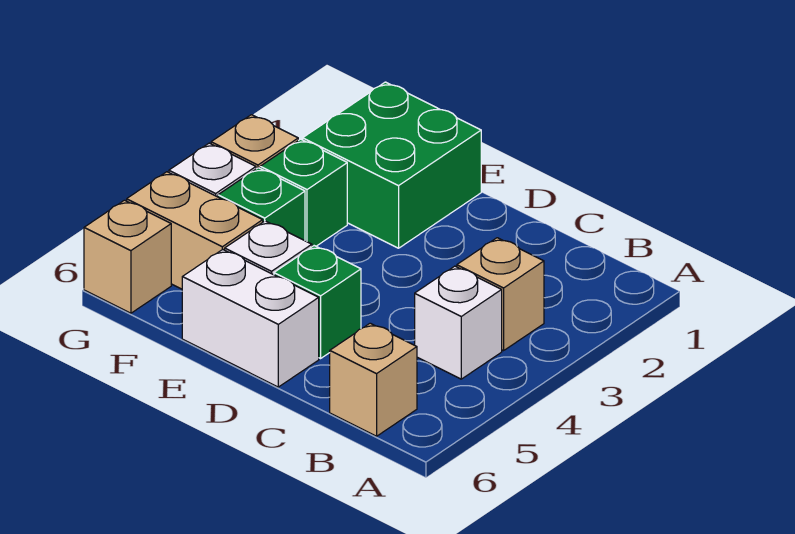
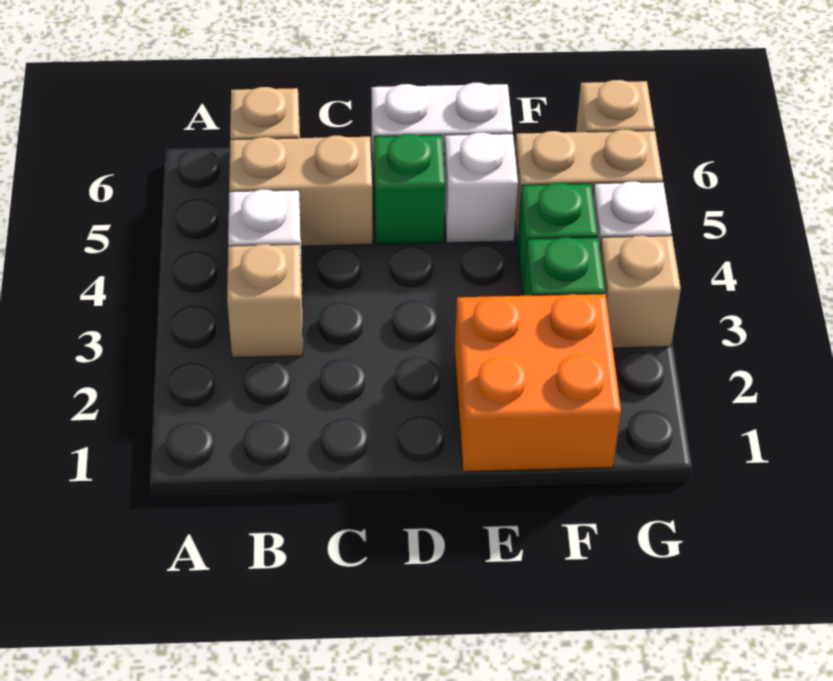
none -> tan 1x2 brick [229,136,372,246]
green 2x2 brick [303,82,481,248] -> orange 2x2 brick [455,294,621,472]

